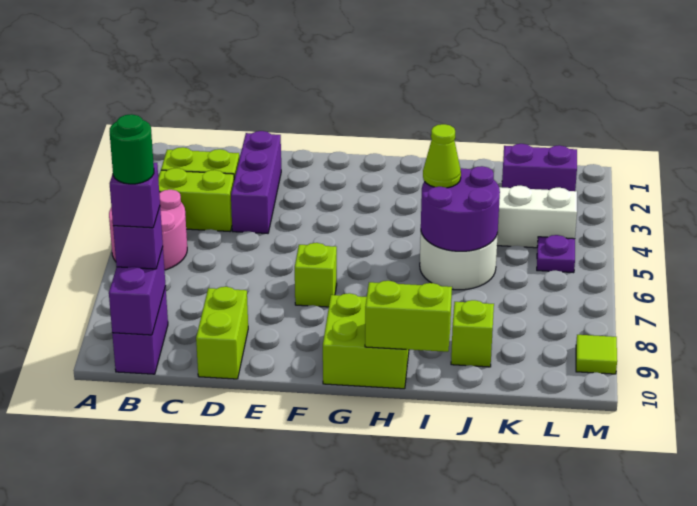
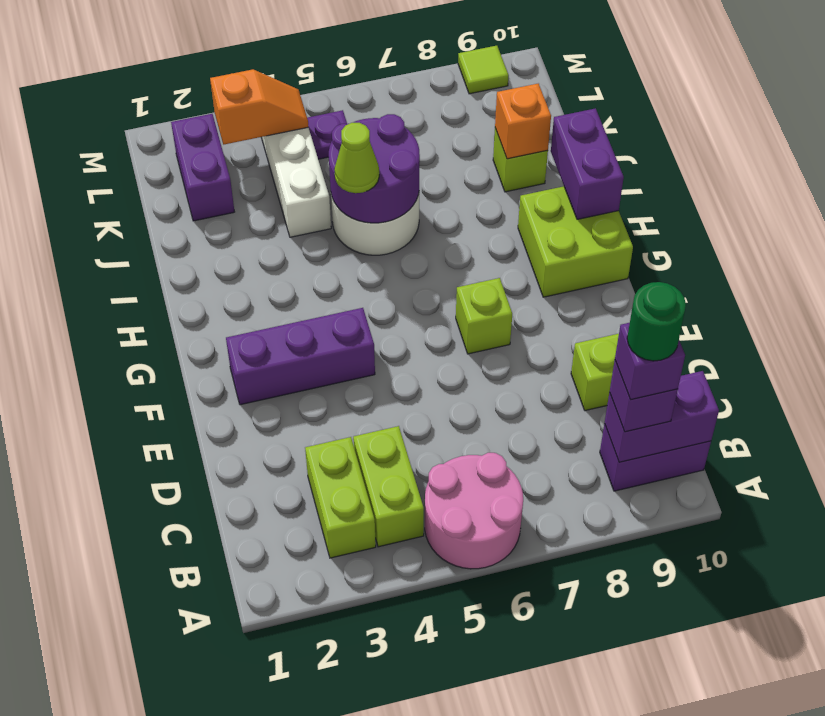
purple 1x3 brick [231,131,281,233] -> purple 1x3 brick moved to [226,308,375,405]
lime 1x2 brick [365,281,452,352] -> purple 1x2 brick [551,108,624,219]
none -> orange 1x1 brick [495,84,551,159]
none -> orange 1x2 slope [210,69,309,145]

